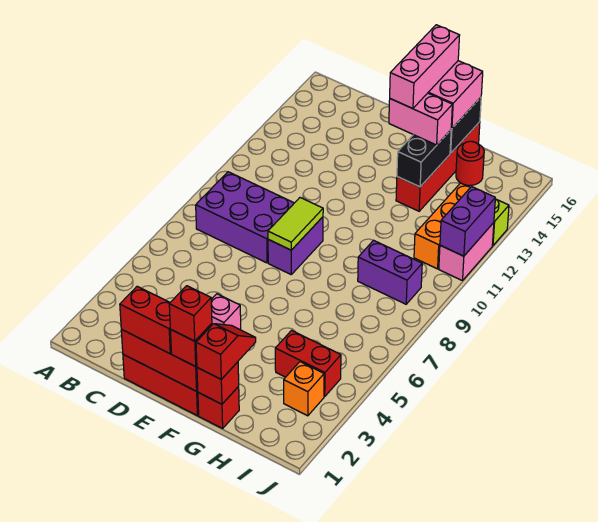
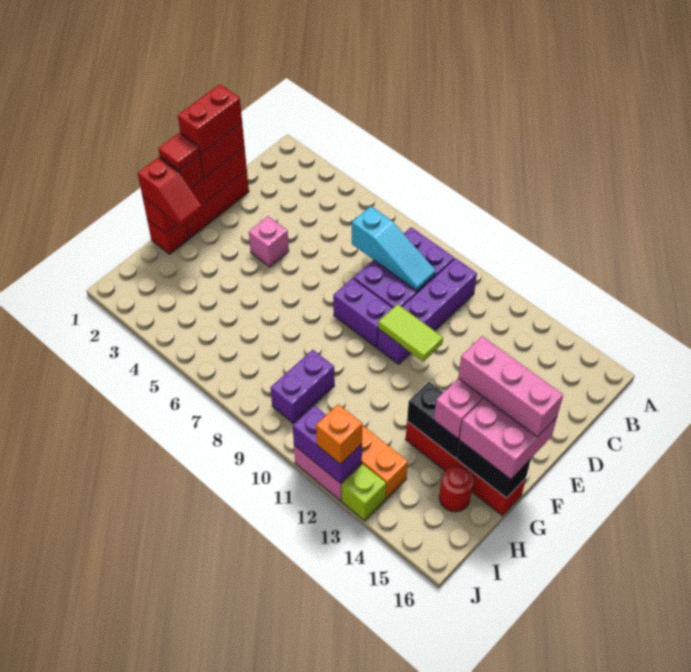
none -> purple 1x4 brick [377,258,477,364]
none -> cyan 1x3 slope [352,206,436,291]
lime 1x2 tile [268,198,323,250] -> lime 1x2 tile moved to [378,304,443,362]
red 1x1 brick [169,286,212,341] -> red 1x1 tile [158,133,200,170]
red 1x2 brick [275,330,341,397] -> red 1x2 brick moved to [178,84,242,154]
orange 1x1 brick [284,362,324,416] -> orange 1x1 brick moved to [316,404,363,464]

